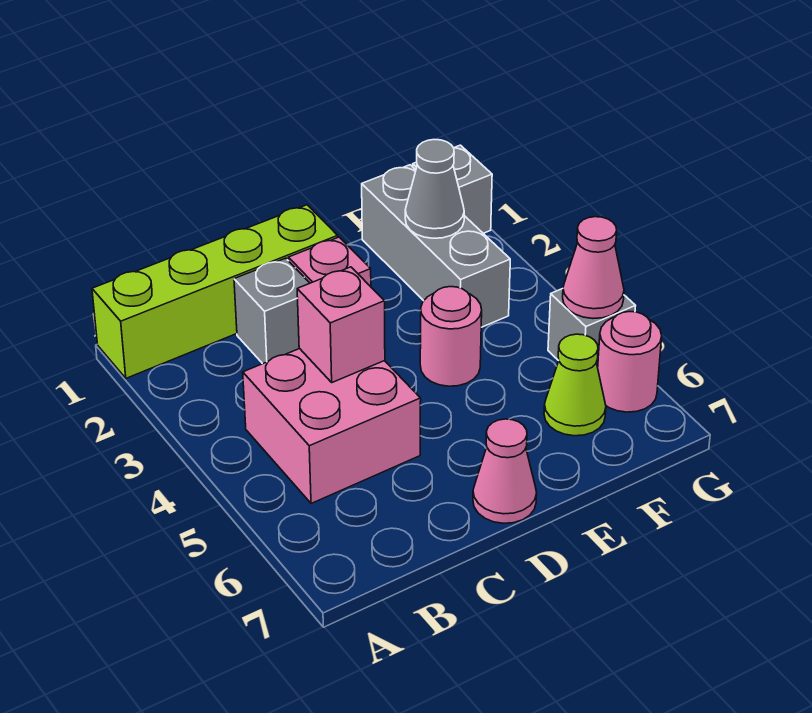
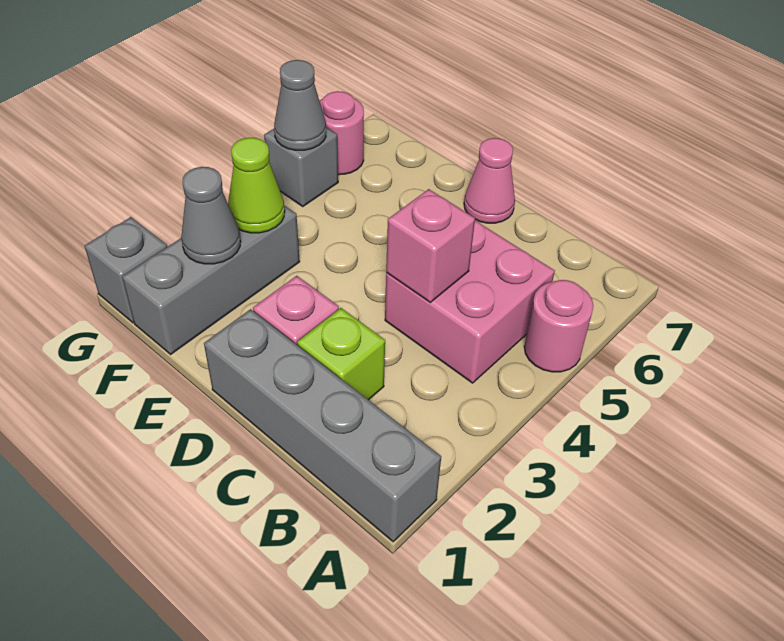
lime 1x4 brick [92,205,338,378] -> grey 1x4 brick [204,309,441,542]
grey 1x1 brick [234,258,310,364] -> lime 1x1 brick [297,308,385,400]
pink 1x1 round brick [420,287,482,386] -> pink 1x1 round brick moved to [524,280,593,372]
lime 1x1 cone [544,334,606,436] -> lime 1x1 cone moved to [228,138,285,233]
pink 1x1 cone [563,217,624,318] -> grey 1x1 cone [274,60,326,150]

